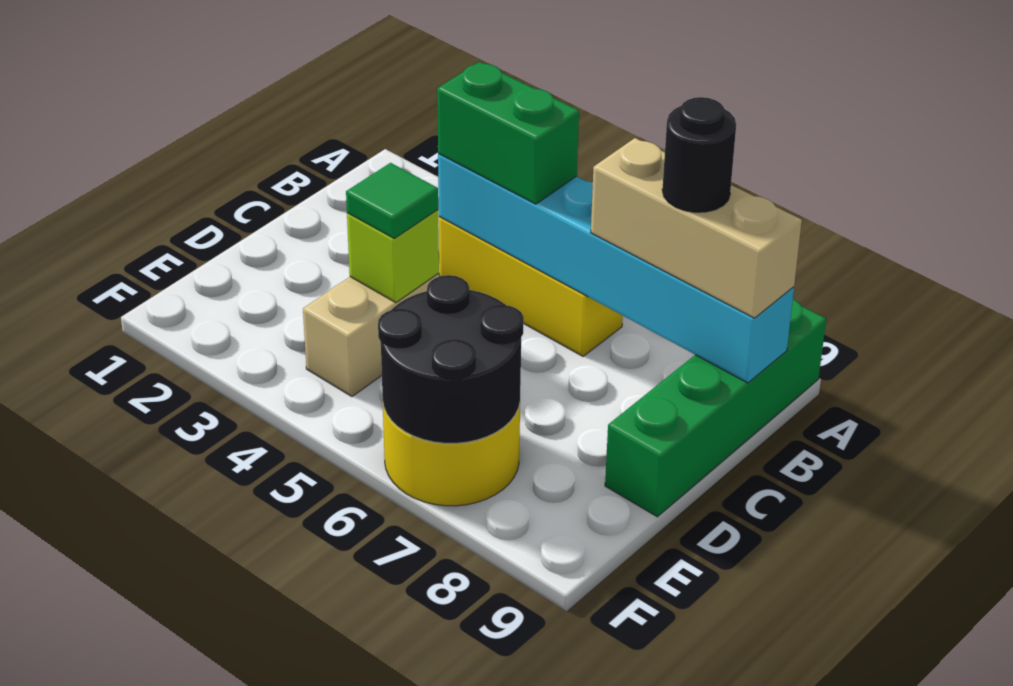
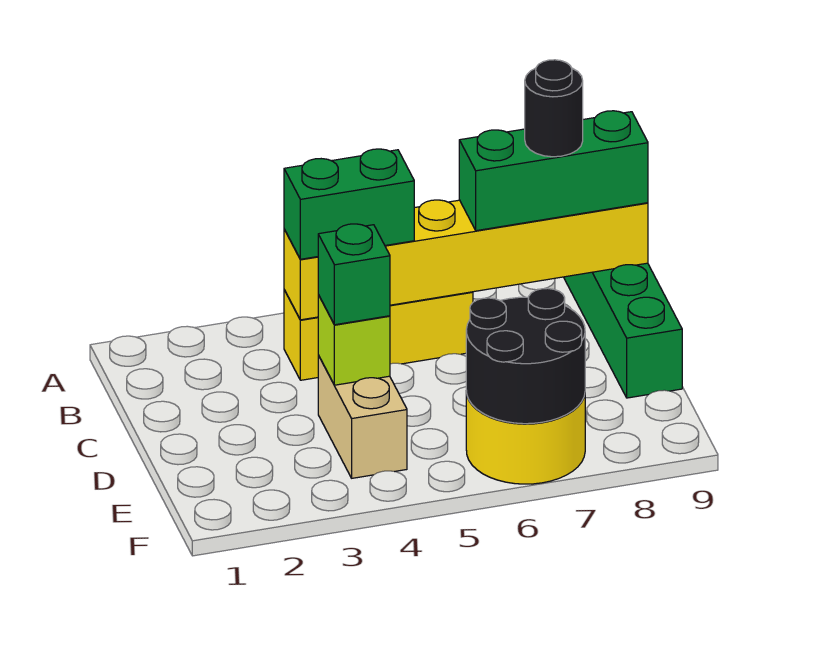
cyan 1x6 brick [438,154,794,383] -> yellow 1x6 brick [284,200,648,320]
tan 1x3 brick [591,138,802,318] -> green 1x3 brick [459,111,648,231]
green 1x1 tile [346,163,438,238] -> green 1x1 brick [318,224,390,325]

